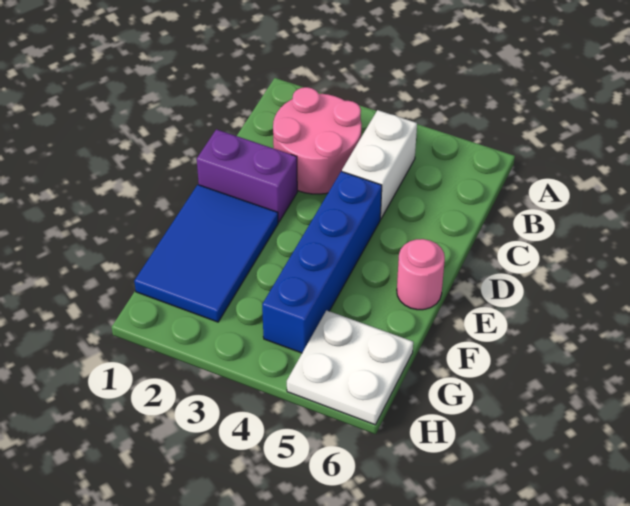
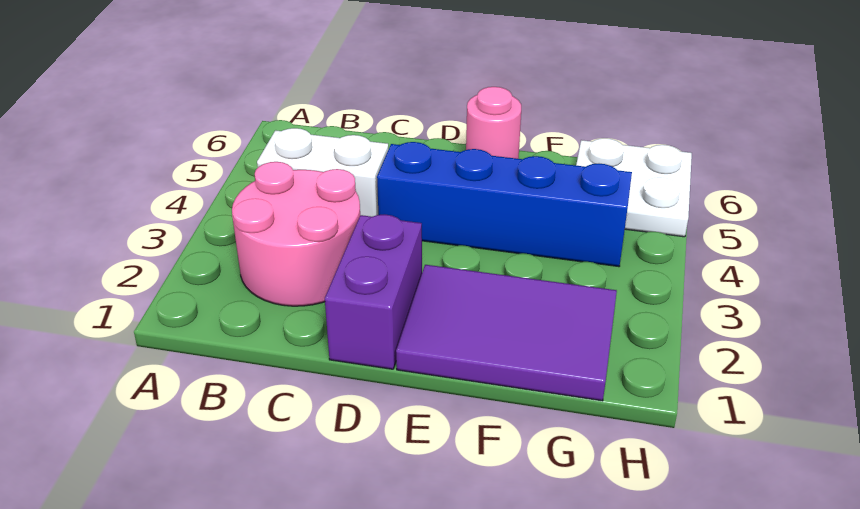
blue 2x3 tile [134,185,278,322] -> purple 2x3 tile [396,265,617,401]

